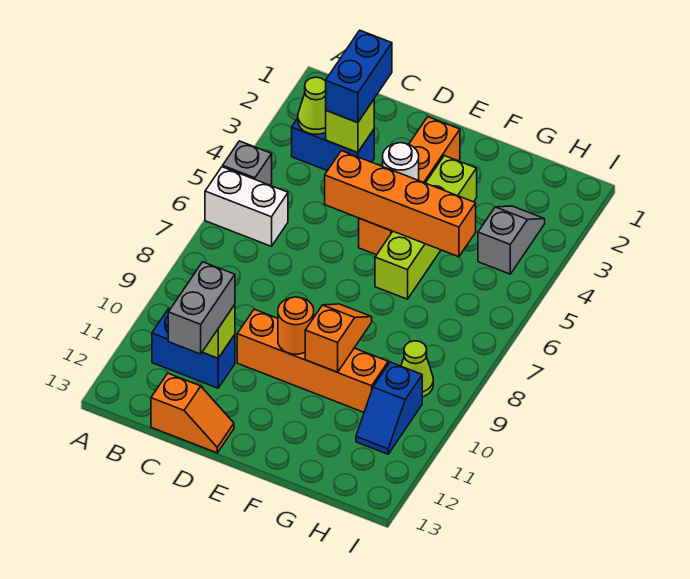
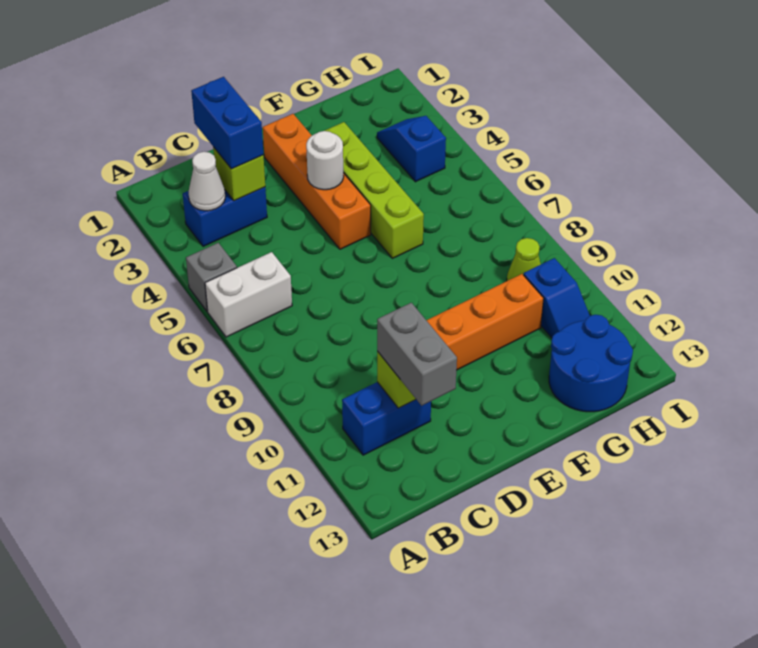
lime 1x1 cone [298,77,326,134] -> white 1x1 cone [189,152,225,211]
orange 1x2 slope [151,373,234,453] -> none
orange 1x4 brick [325,151,476,257] -> none
orange 1x1 round brick [278,297,314,354] -> none
orange 1x2 slope [305,304,372,372] -> none
none -> blue 2x2 round brick [549,315,633,412]
grey 1x2 slope [478,206,545,274] -> blue 1x2 slope [377,116,446,182]

